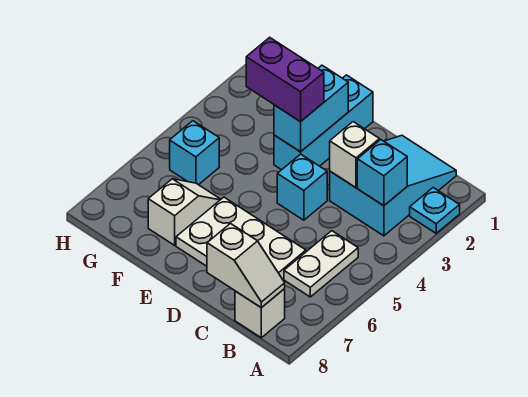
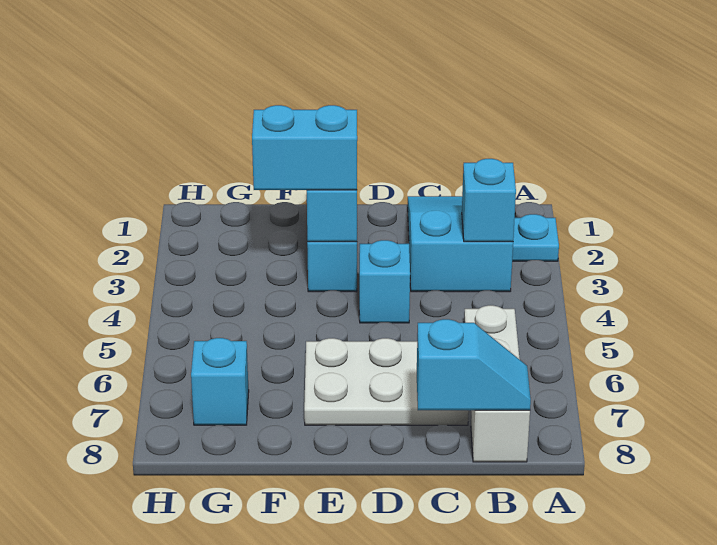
white 1x2 slope [207,224,285,308] -> cyan 1x2 slope [417,319,531,411]
white 1x1 brick [330,122,379,188] -> none
purple 1x2 brick [246,37,324,122] -> cyan 1x2 brick [252,105,357,190]
white 1x2 slope [148,179,221,245] -> none
cyan 1x1 brick [170,121,219,185] -> cyan 1x1 brick moved to [191,338,249,425]

